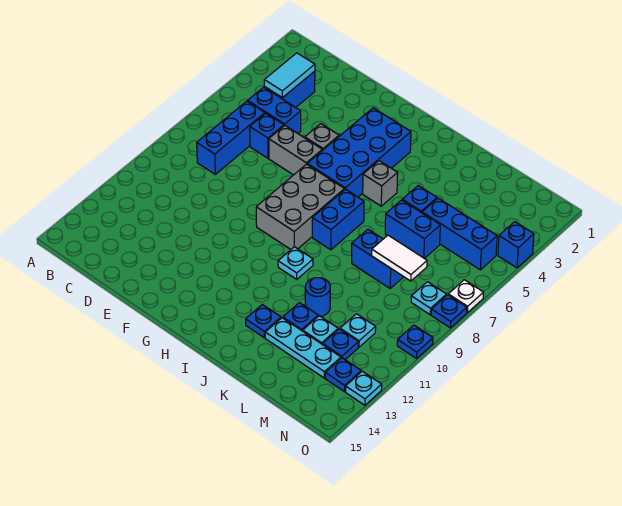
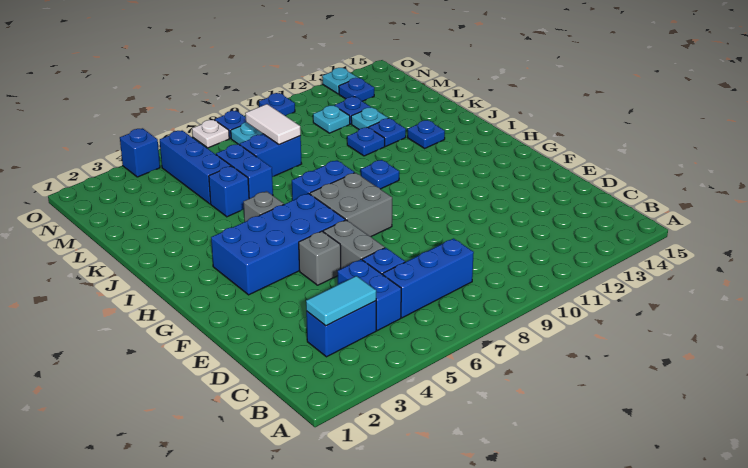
grey 2x3 brick [256,164,344,249] -> grey 2x2 brick [310,173,392,237]
cyan 1x1 plate [278,247,313,279] -> blue 1x1 plate [361,160,399,189]
blue 1x2 brick [352,229,403,288] -> blue 1x2 brick turned to [240,134,302,177]
blue 1x1 round brick [305,278,330,316] -> blue 1x1 plate [347,127,385,156]
cyan 1x3 plate [265,318,341,378] -> none

